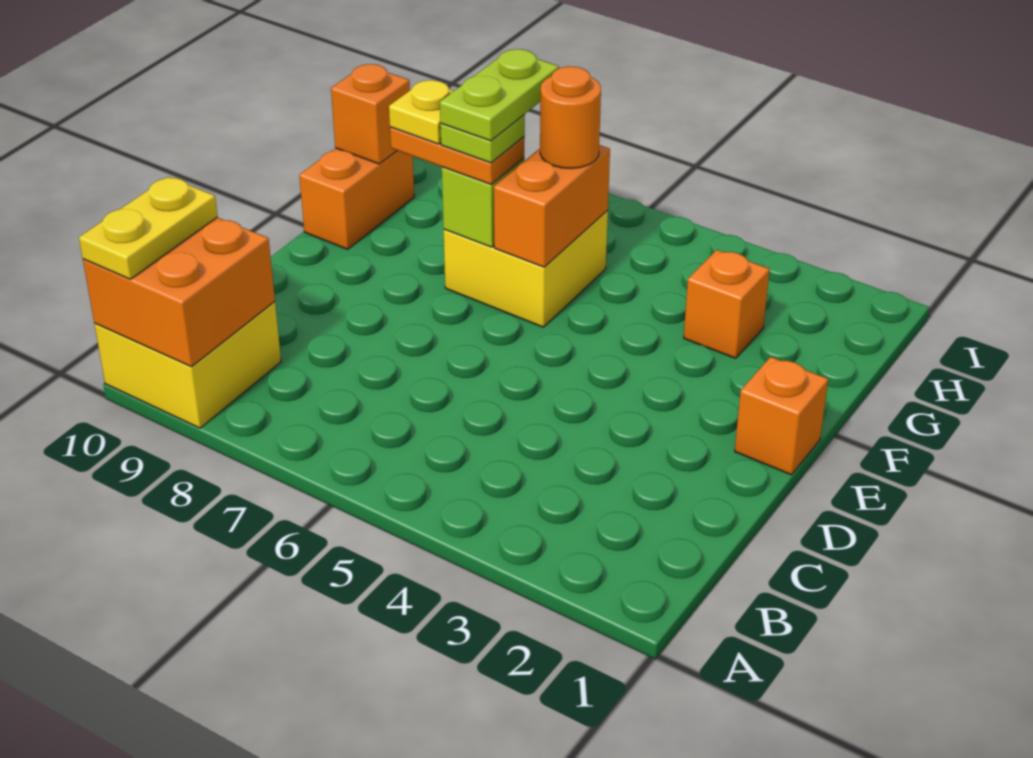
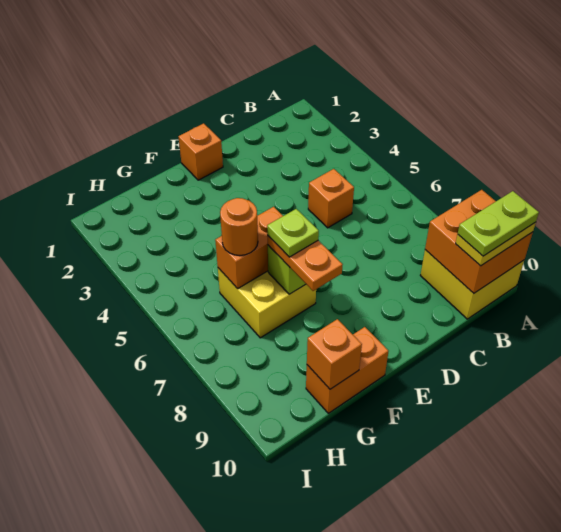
lime 1x2 plate [440,49,559,141] -> lime 1x2 plate moved to [458,191,539,256]
yellow 1x1 plate [389,80,453,144] -> none
orange 1x1 brick [684,250,770,358] -> orange 1x1 brick moved to [308,169,354,228]

